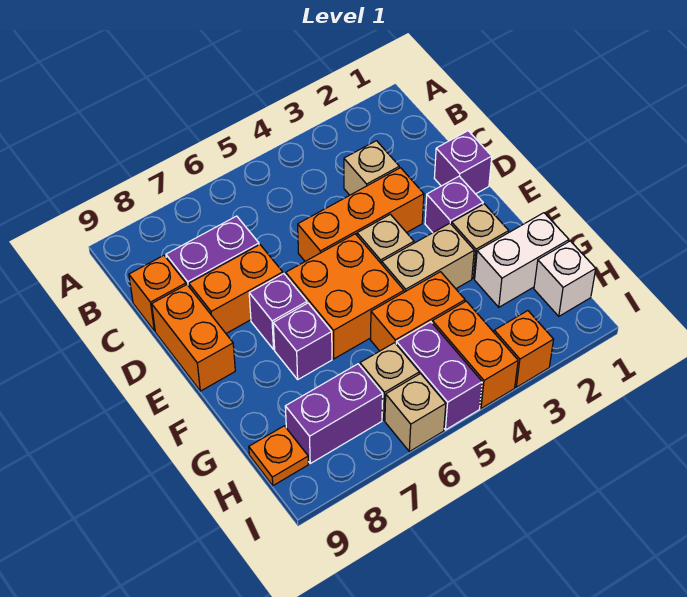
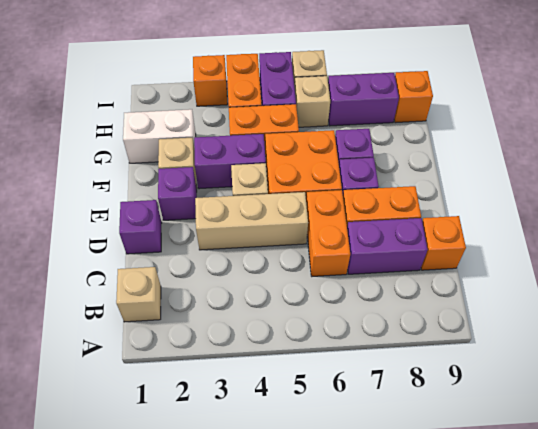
tan 1x1 brick [344,141,399,195] -> tan 1x1 brick moved to [116,267,161,322]
orange 1x3 brick [298,168,424,261] -> tan 1x3 brick [195,192,308,250]
orange 1x2 brick [152,285,235,391] -> orange 1x2 brick moved to [306,190,350,276]
tan 1x2 brick [382,223,474,292] -> purple 1x2 brick [194,134,266,189]
white 1x1 brick [534,241,596,316] -> none
orange 1x1 plate [249,426,308,486] -> orange 1x1 brick [394,71,433,123]

